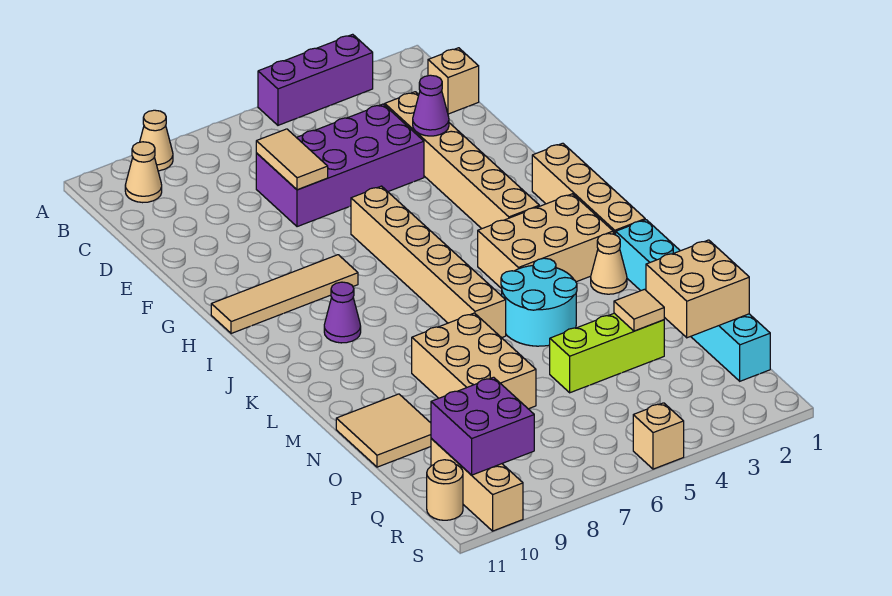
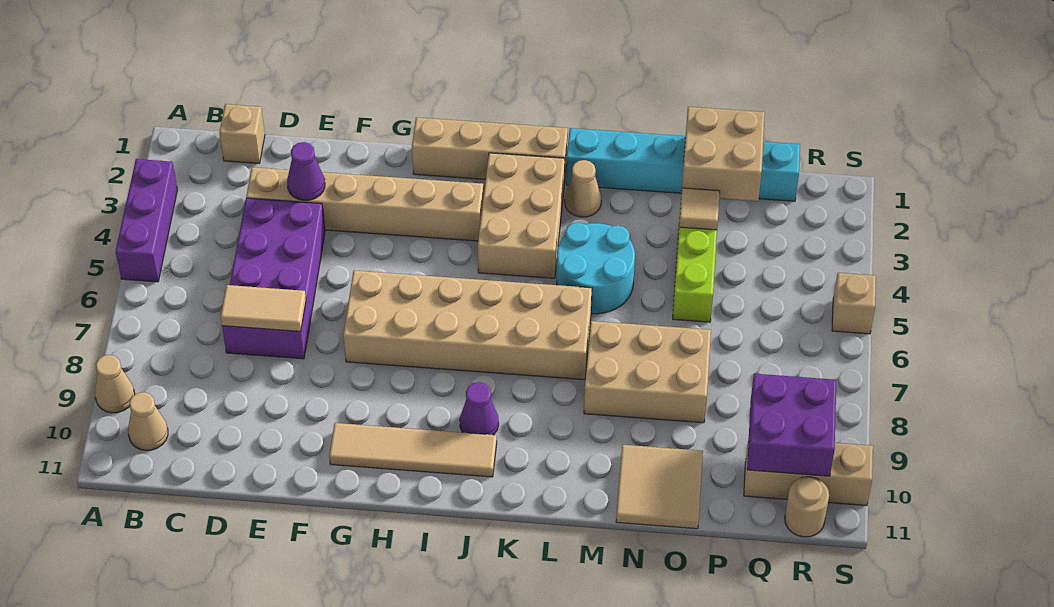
tan 1x6 brick [351,186,506,338] -> tan 2x6 brick [343,270,592,380]
tan 1x4 tile [211,255,358,334] -> tan 1x4 tile turned to [329,423,497,477]

